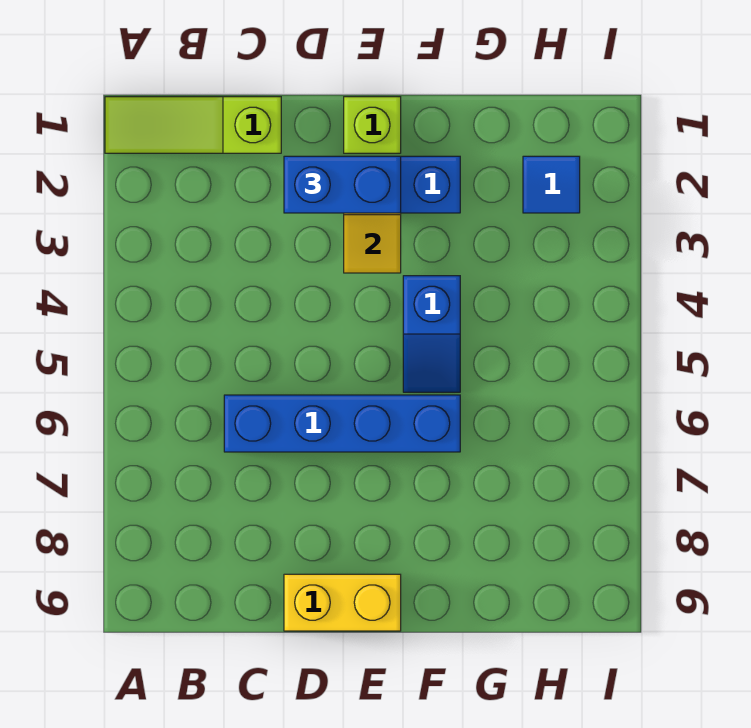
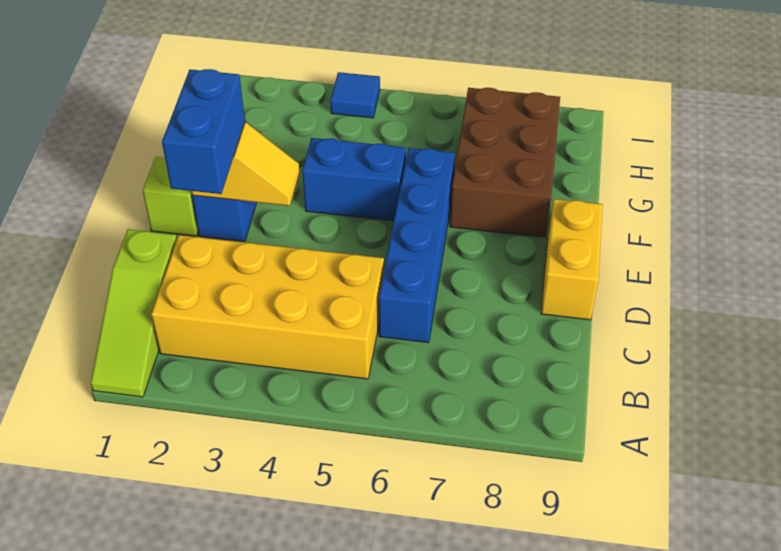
none -> yellow 2x4 brick [151,235,384,379]
blue 1x2 slope [403,276,460,392] -> blue 1x2 brick [302,138,406,221]
none -> brown 2x3 brick [450,88,560,237]
blue 1x1 tile [523,156,580,213] -> blue 1x1 tile moved to [330,72,380,118]

